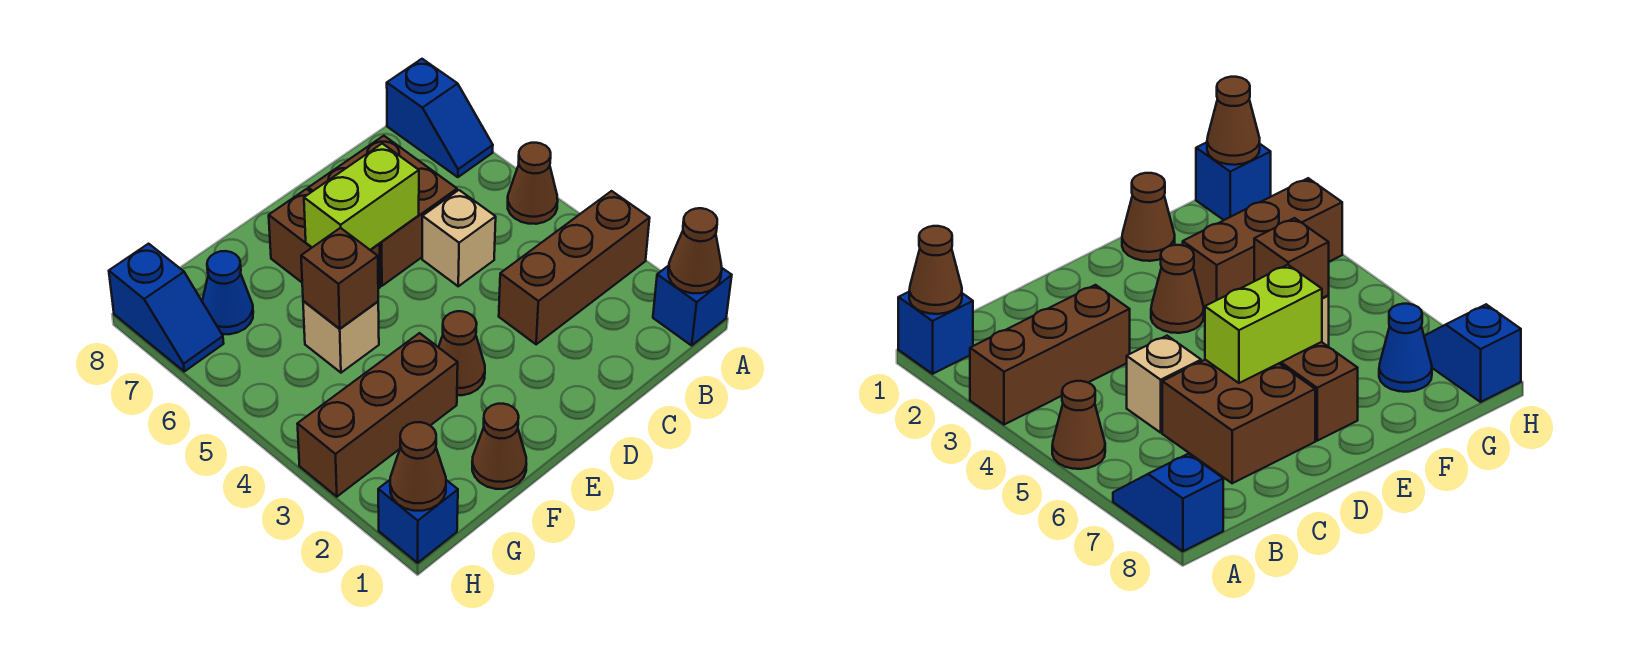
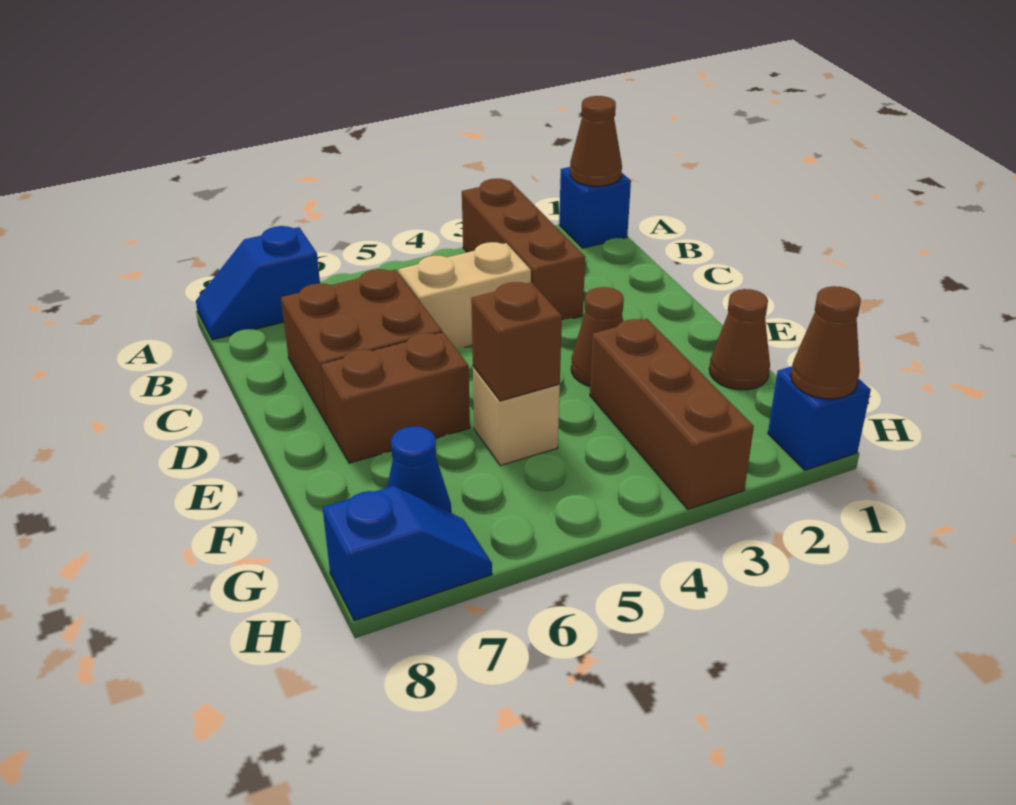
brown 1x1 cone [508,143,558,224] -> none
blue 1x2 slope [387,59,493,177] -> blue 1x2 slope turned to [196,226,320,340]
tan 1x1 brick [422,190,496,286] -> tan 1x2 brick [399,242,531,348]
lime 1x2 brick [304,144,419,250] -> none

